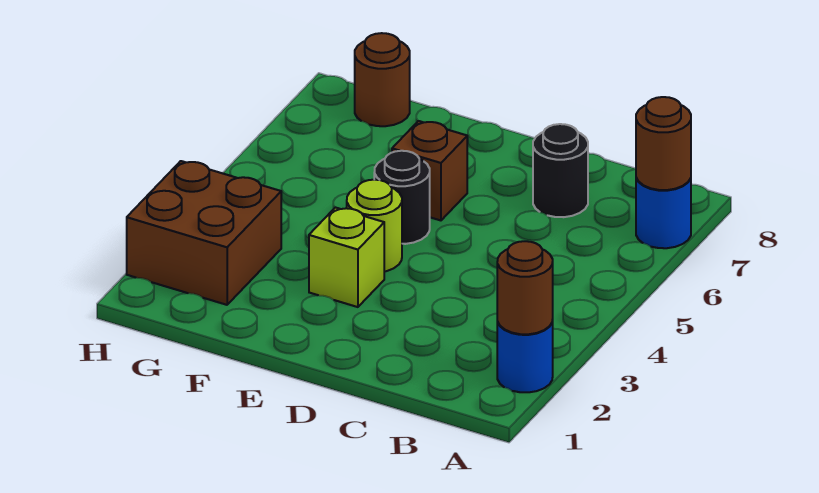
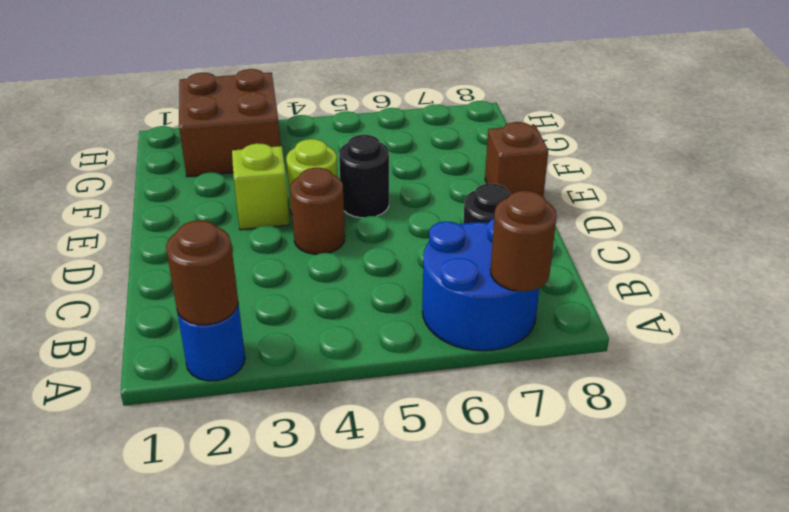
blue 1x1 round brick [636,178,691,248] -> blue 2x2 round brick [422,218,539,351]
brown 1x1 brick [392,121,467,220] -> brown 1x1 brick moved to [485,122,548,196]
brown 1x1 round brick [355,33,410,126] -> brown 1x1 round brick moved to [290,168,345,254]

